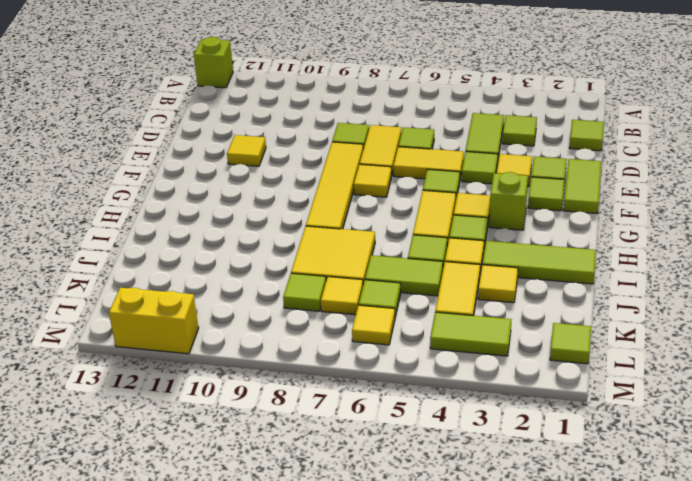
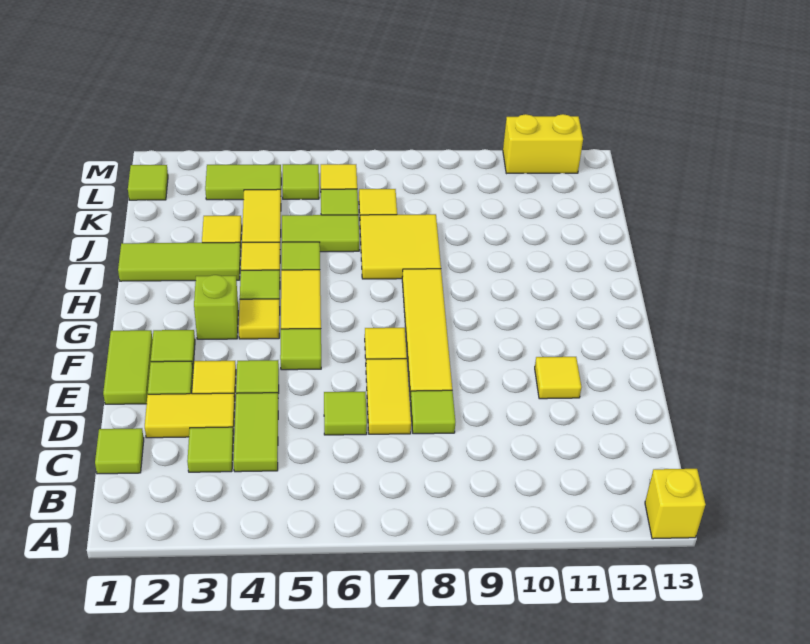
lime 1x1 brick [194,37,233,88] -> yellow 1x1 brick [645,469,706,539]
yellow 1x2 tile [393,147,464,179] -> yellow 1x2 tile moved to [145,393,235,438]
lime 1x1 tile [283,273,326,311] -> lime 1x1 tile moved to [282,164,319,199]

